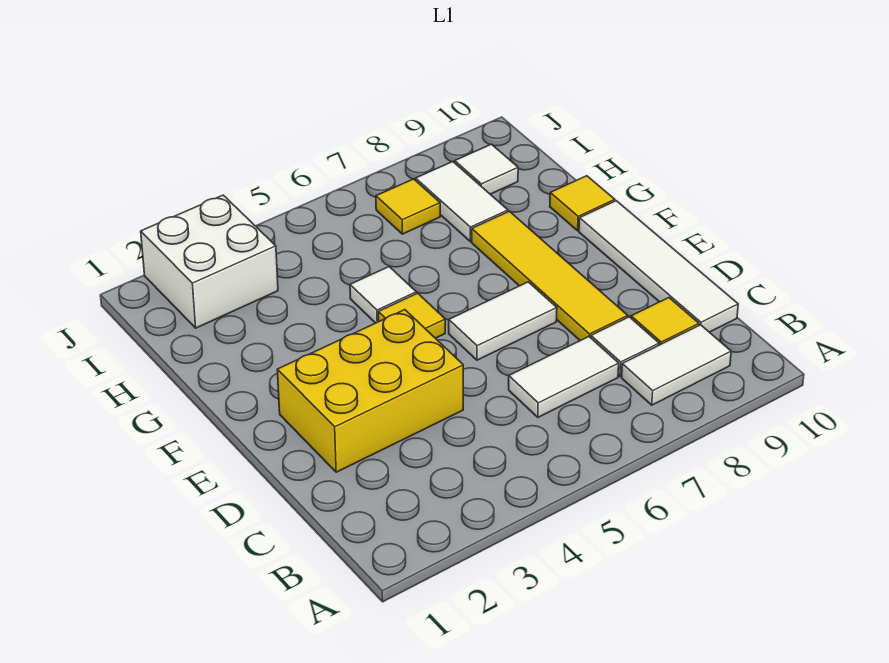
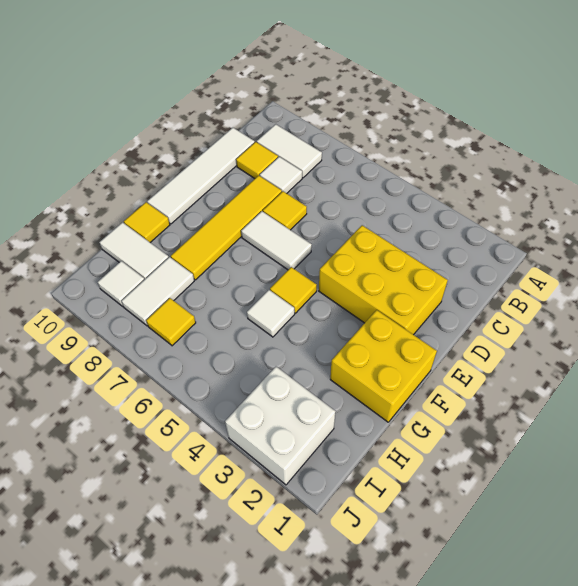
white 1x2 tile [509,337,619,417] -> white 1x2 tile moved to [100,222,169,280]
none -> yellow 1x1 tile [263,191,307,230]
none -> yellow 2x2 brick [330,310,437,422]

